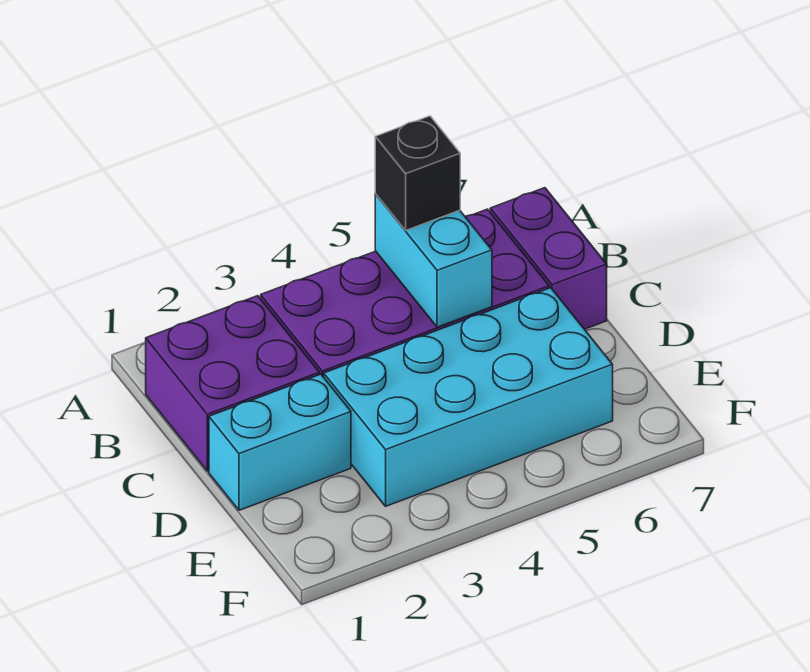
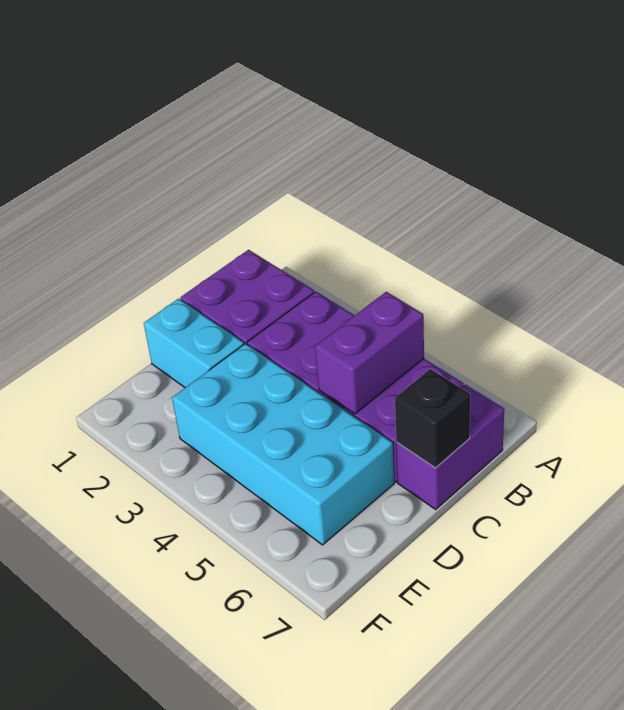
cyan 1x2 brick [375,194,492,327] -> purple 1x2 brick [315,292,424,414]
black 1x1 brick [375,116,460,231] -> black 1x1 brick moved to [395,369,470,468]

